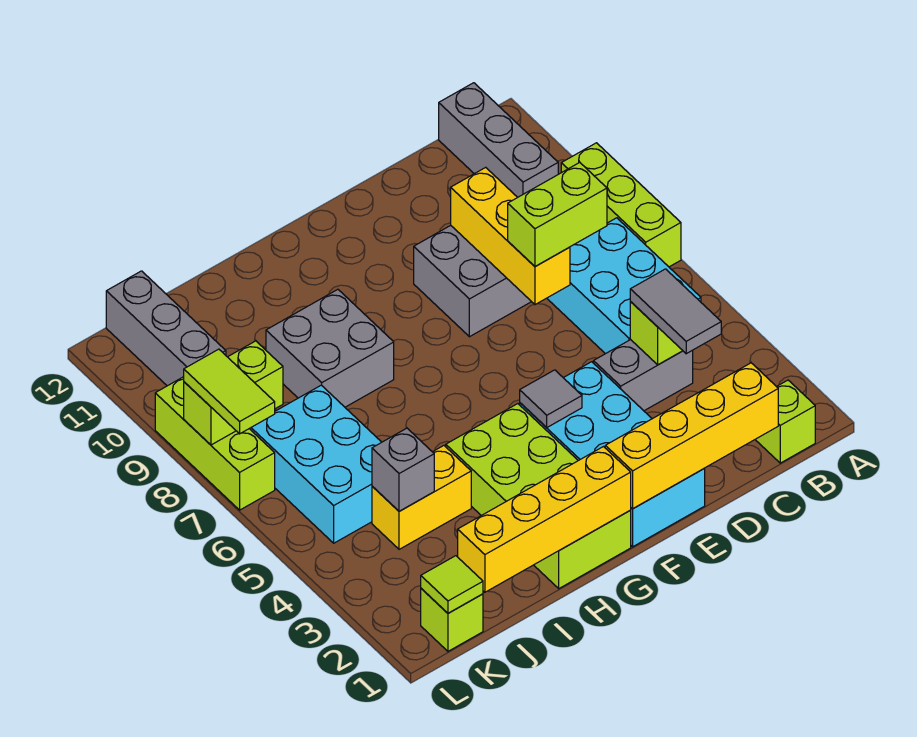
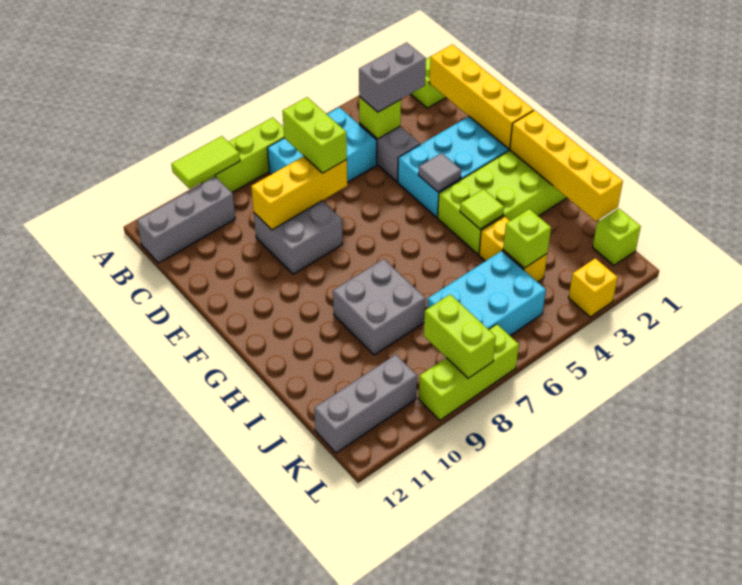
grey 1x2 tile [630,269,721,354] -> grey 1x2 brick [359,42,426,112]
grey 1x1 brick [372,428,434,511] -> lime 1x1 brick [503,209,551,268]
lime 1x1 tile [421,556,483,613] -> lime 1x1 tile moved to [460,189,504,229]
none -> yellow 1x1 brick [569,258,618,317]
lime 1x2 tile [184,349,275,434] -> lime 1x2 tile moved to [171,136,240,189]

